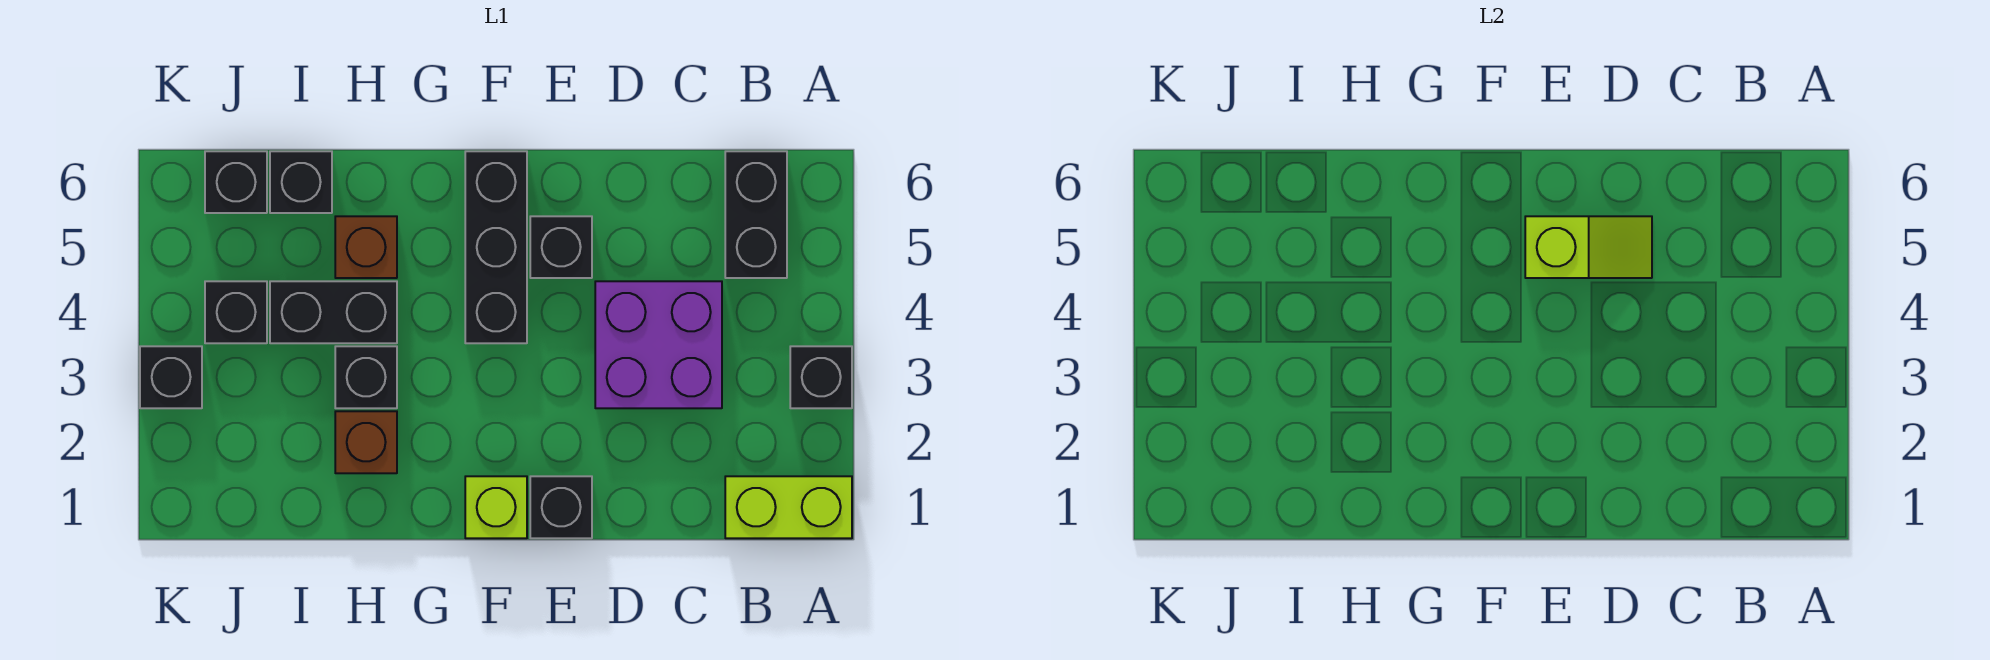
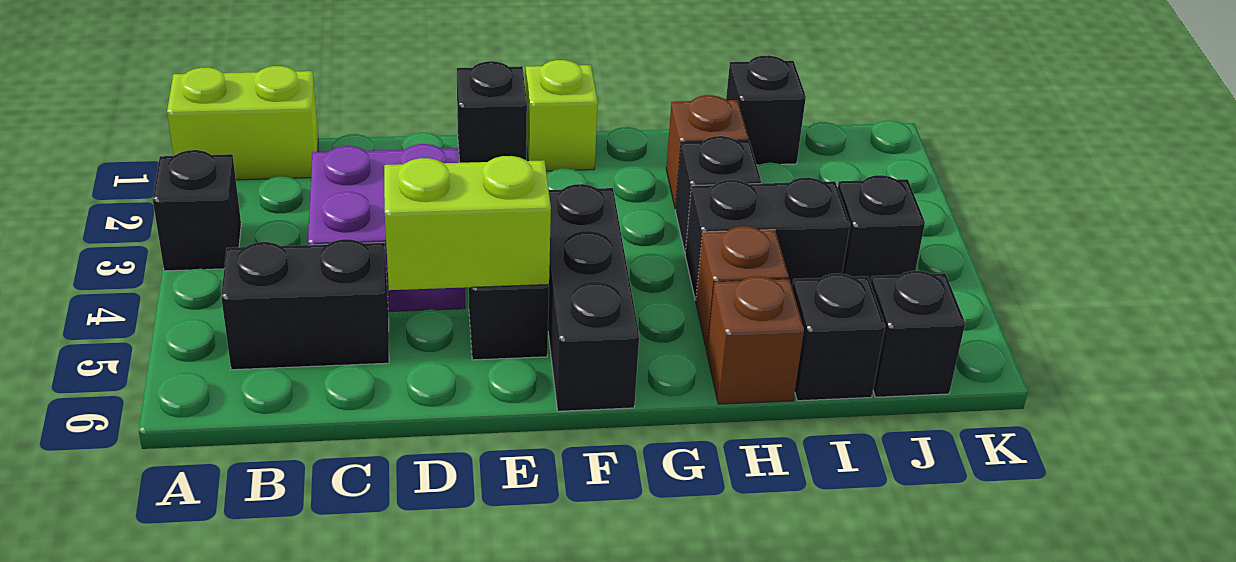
black 1x2 brick [725,151,787,278] -> black 1x2 brick turned to [221,239,389,370]
lime 1x2 slope [1525,216,1652,278] -> lime 1x2 brick [384,156,551,290]
none -> brown 1x1 brick [707,276,804,404]
black 1x1 brick [140,346,202,408] -> black 1x1 brick moved to [726,55,806,165]

